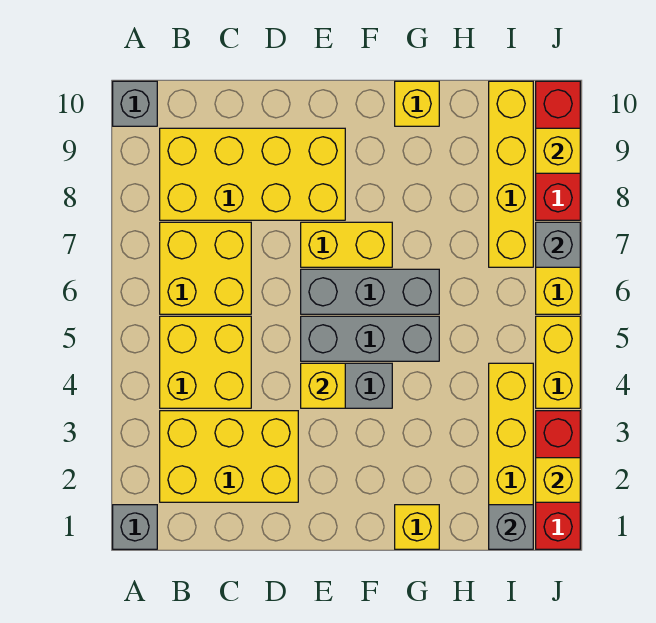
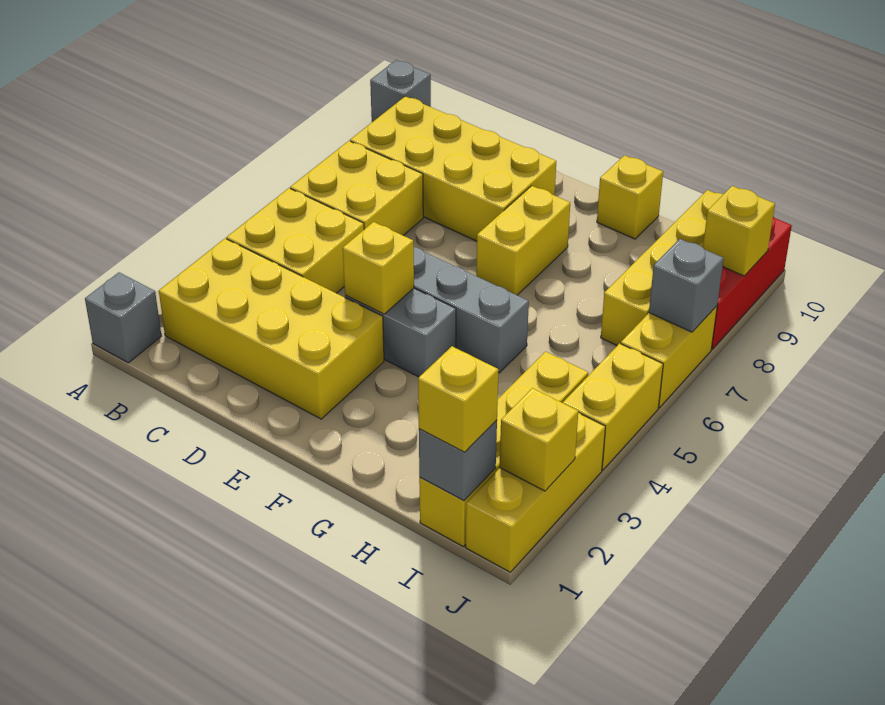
yellow 2x3 brick [160,411,298,502] -> yellow 2x4 brick [159,239,384,419]
grey 1x3 brick [301,269,439,314] -> none
yellow 1x2 brick [301,222,392,267] -> yellow 1x2 brick turned to [476,186,570,295]
yellow 1x1 brick [395,505,439,549] -> yellow 1x1 brick moved to [418,346,499,452]
red 1x3 brick [536,411,580,549] -> yellow 1x3 brick [466,413,605,572]

